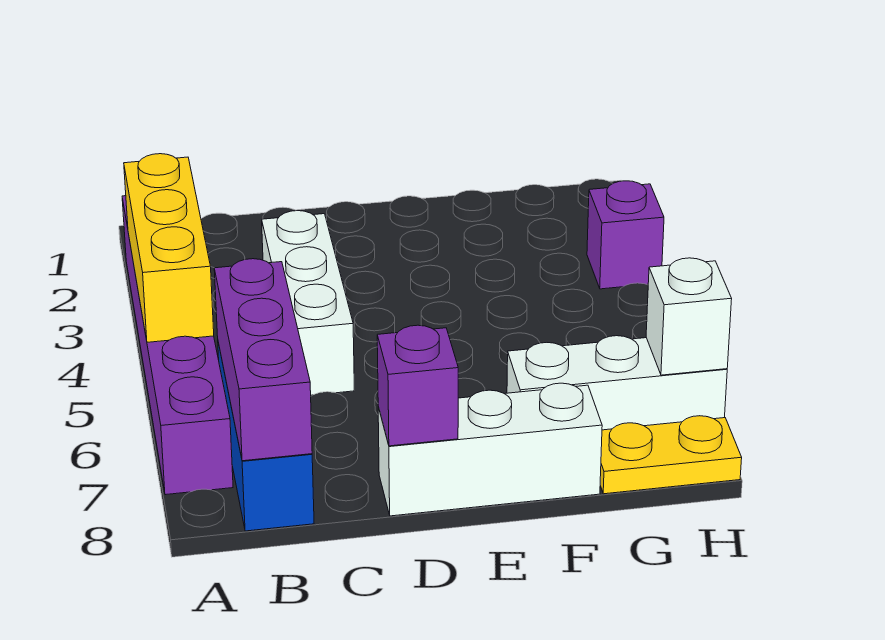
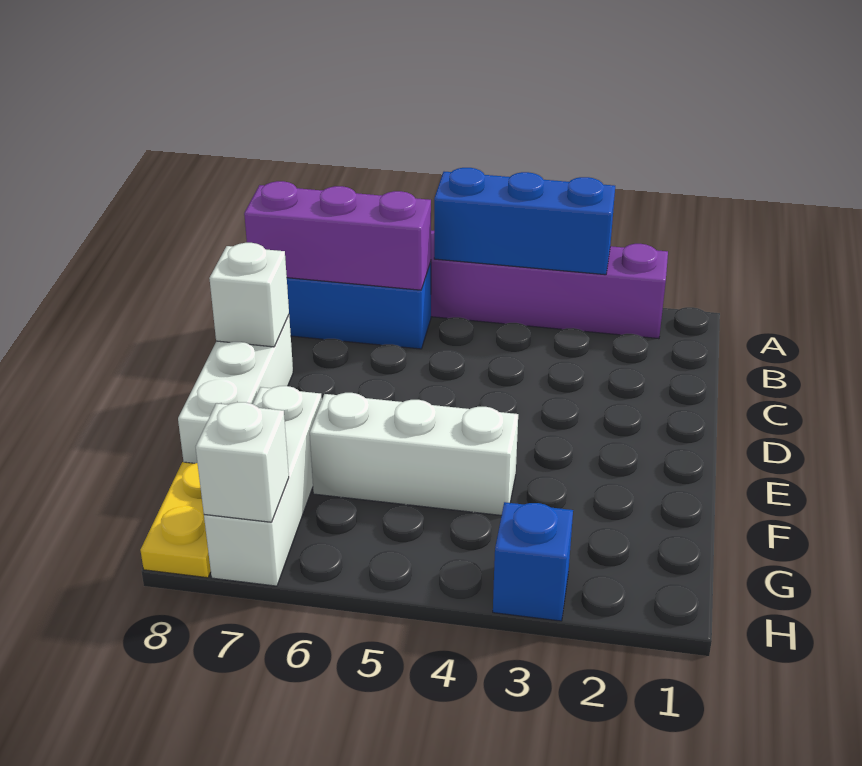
yellow 1x3 brick [124,154,214,342] -> blue 1x3 brick [434,168,615,275]
white 1x3 brick [262,211,354,395] -> white 1x3 brick moved to [310,393,518,515]
purple 1x1 brick [377,325,458,446] -> white 1x1 brick [209,243,289,347]
purple 1x1 brick [587,181,664,289] -> blue 1x1 brick [493,502,573,621]

